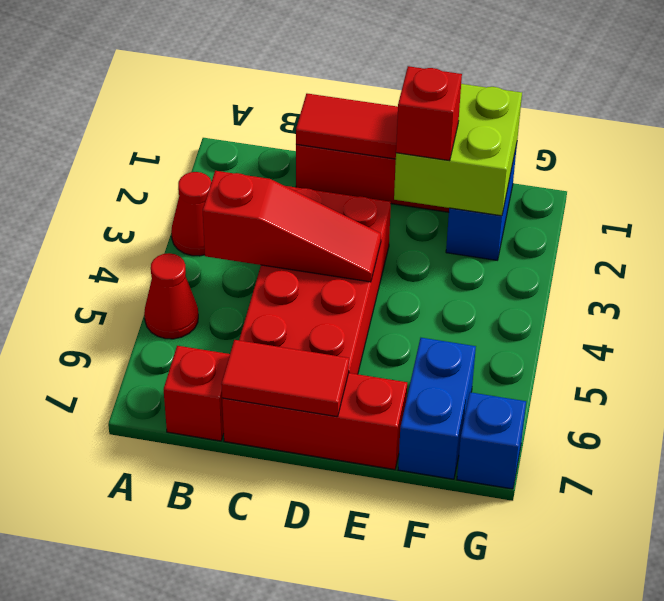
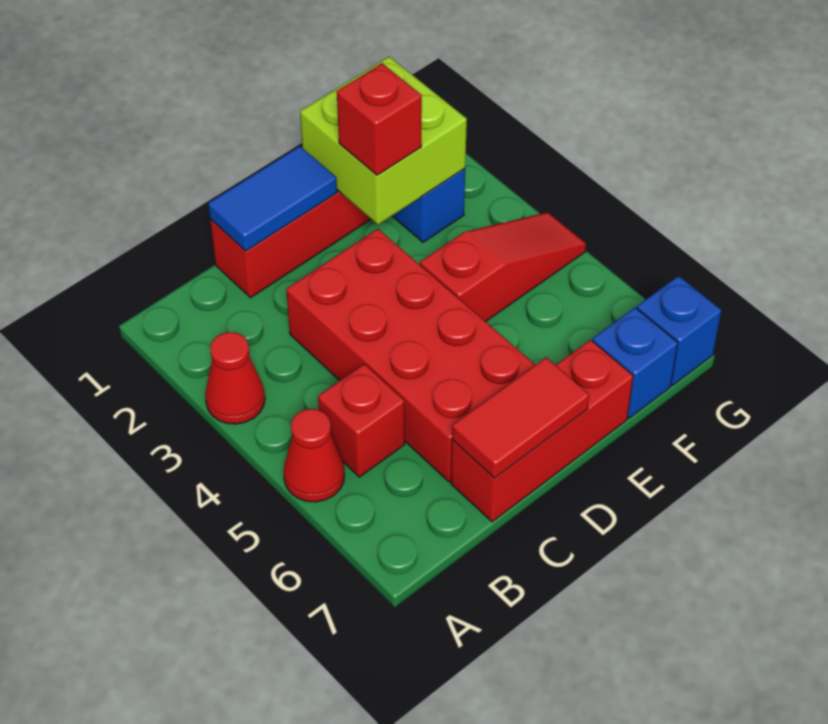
red 1x3 slope [203,171,381,282] -> red 1x3 slope moved to [420,212,586,322]
red 1x1 brick [164,346,230,441] -> red 1x1 brick moved to [318,364,405,477]
red 1x2 tile [296,94,398,159] -> blue 1x2 tile [208,146,337,251]
blue 1x2 brick [398,338,476,479] -> blue 1x1 brick [592,308,678,418]

